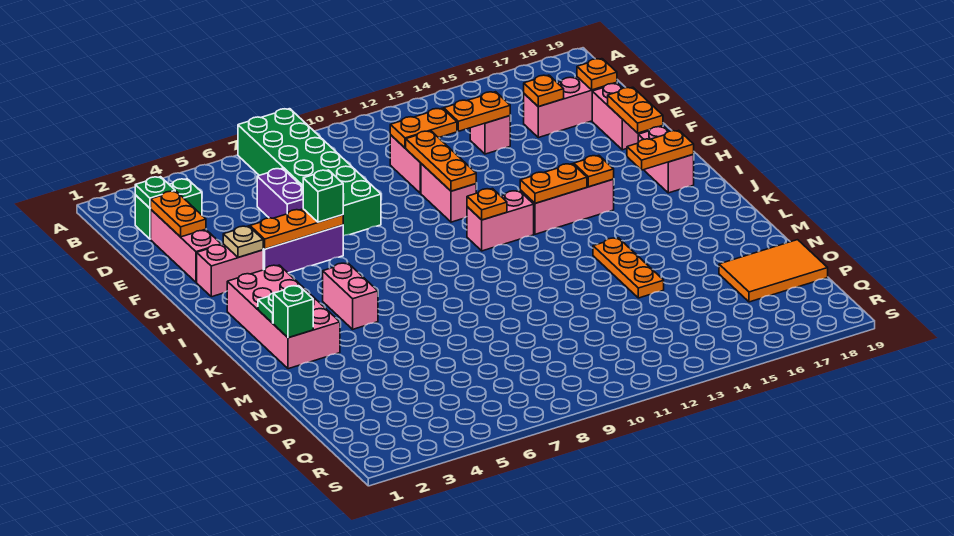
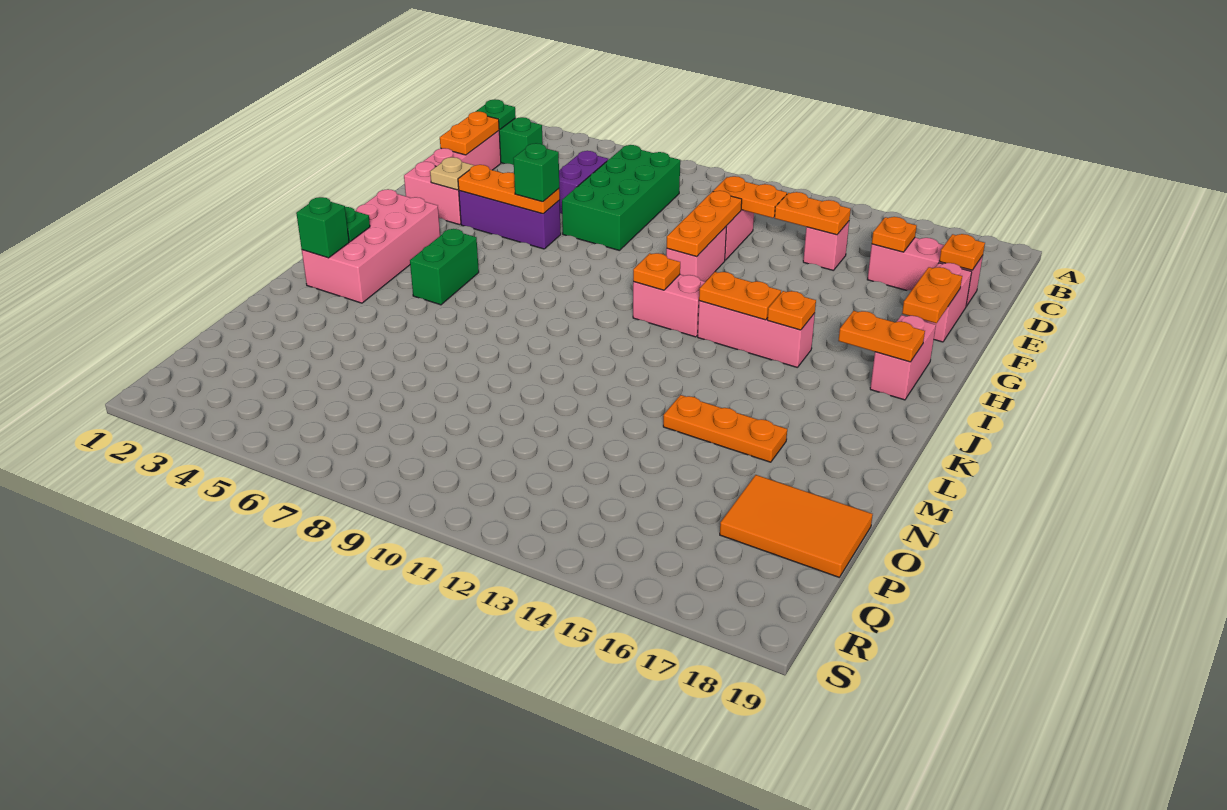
green 2x6 brick [238,109,381,236] -> green 2x4 brick [562,145,680,251]
pink 1x2 brick [323,263,378,329] -> green 1x2 brick [410,229,479,305]
orange 1x3 plate [593,238,664,298] -> orange 1x3 plate turned to [663,395,787,462]

